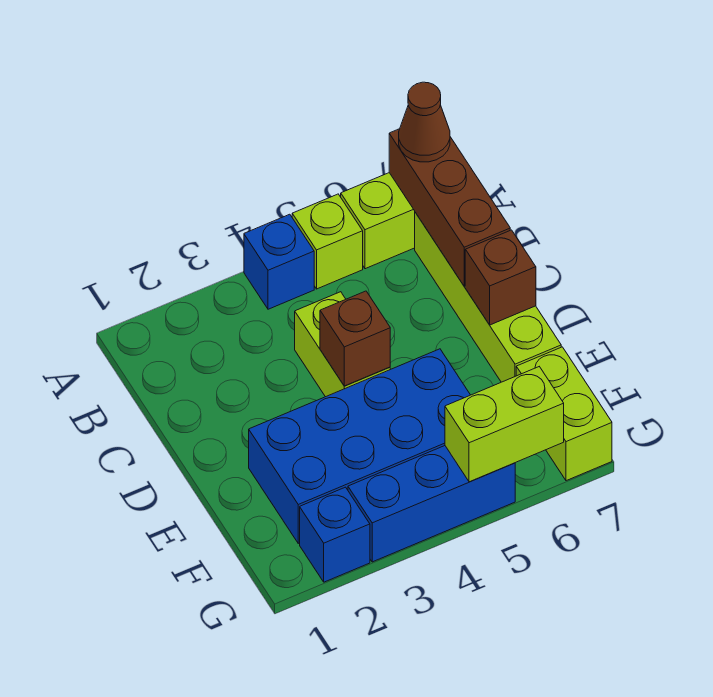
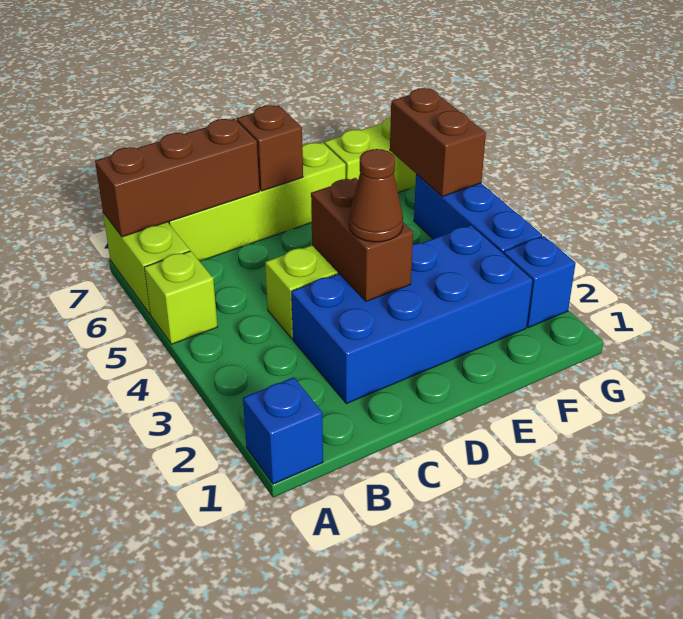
blue 1x1 brick [244,214,314,309] -> blue 1x1 brick moved to [243,377,323,484]
brown 1x1 cone [399,82,450,162] -> brown 1x1 cone moved to [349,149,403,242]
brown 1x1 brick [320,291,390,386] -> brown 1x2 brick [311,178,413,301]
blue 2x4 brick [249,349,470,543] -> blue 2x4 brick turned to [291,225,532,404]
lime 1x2 brick [445,367,564,482] -> brown 1x2 brick [390,88,486,197]

